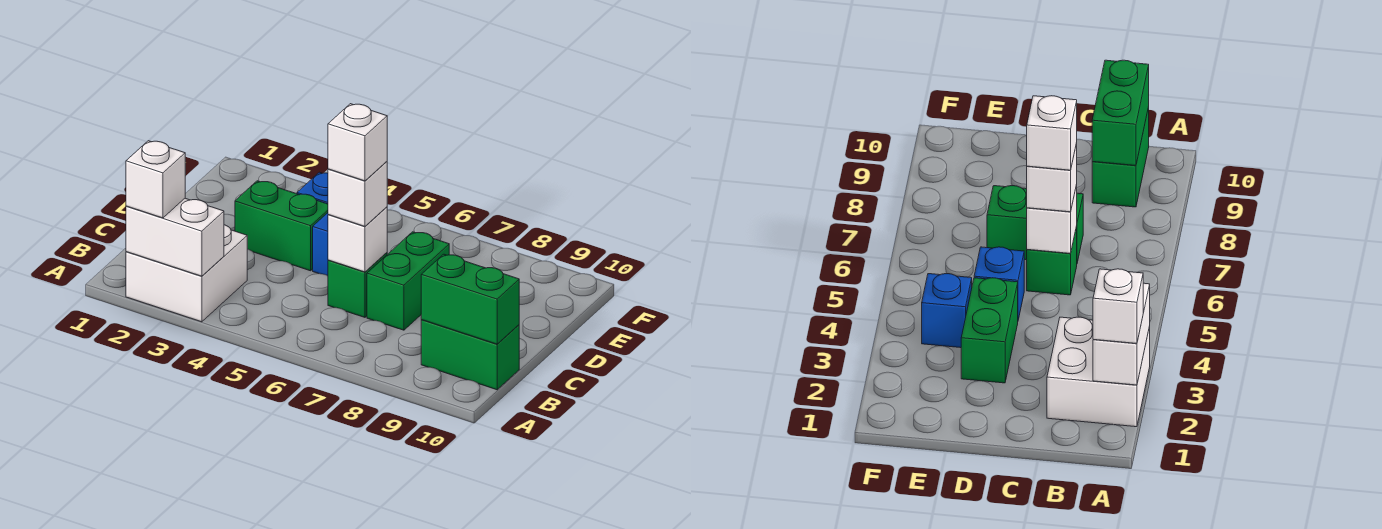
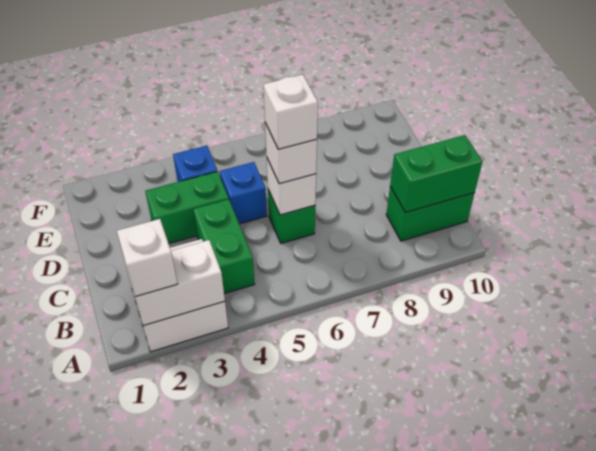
green 1x2 brick [367,232,449,330] -> green 1x2 brick moved to [193,199,255,294]

